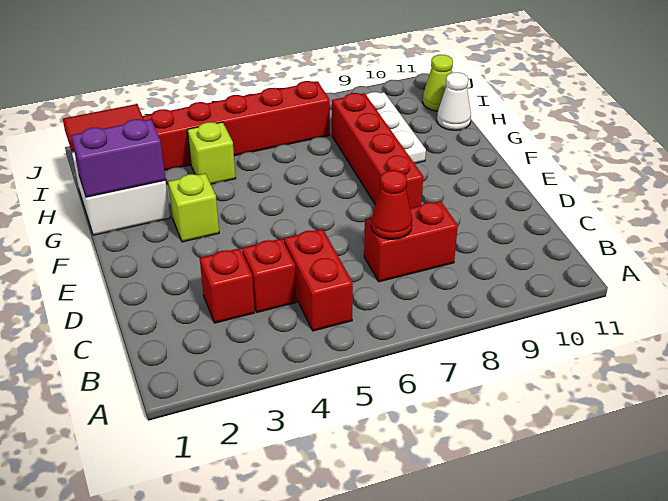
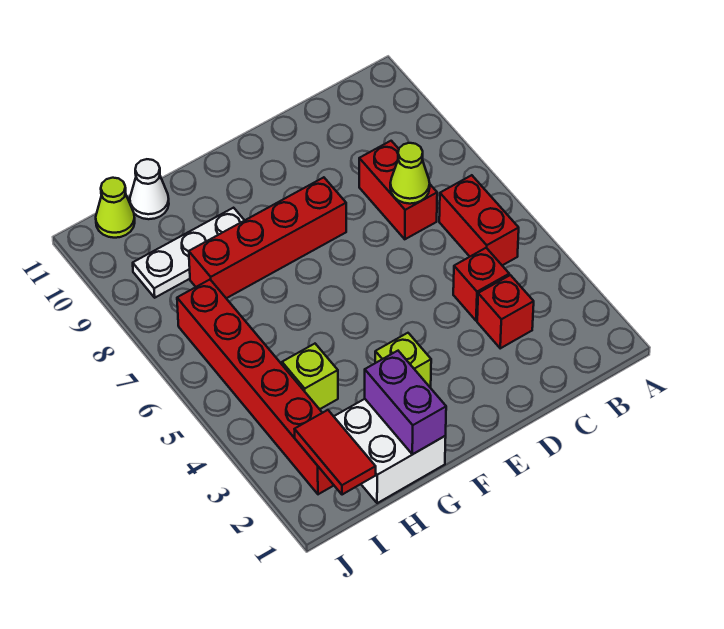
red 1x2 brick [284,229,353,331] -> red 1x2 brick turned to [439,175,519,265]
red 1x1 cone [371,170,412,239] -> lime 1x1 cone [390,143,430,204]

